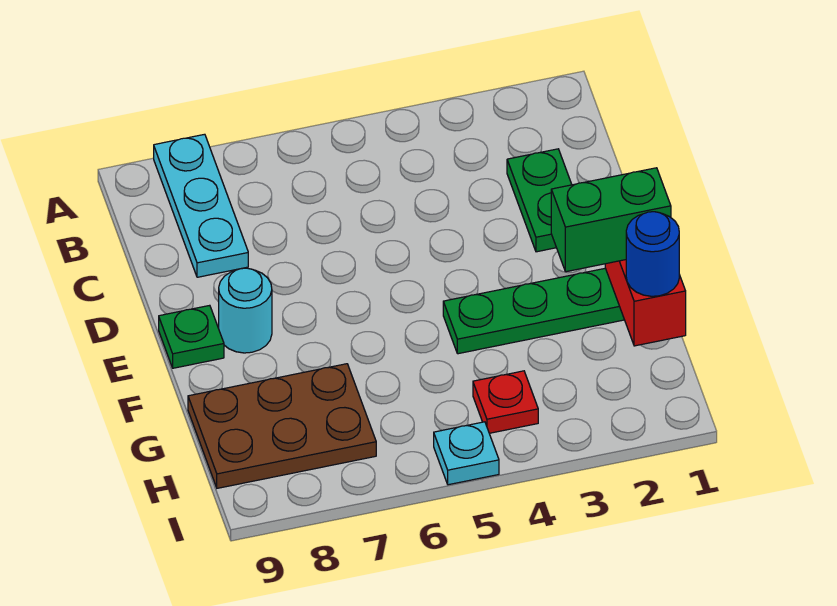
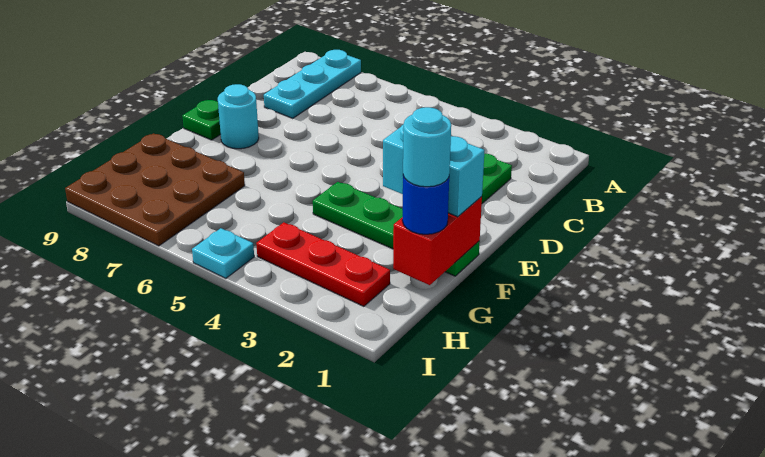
green 1x2 brick [551,168,671,272] -> cyan 1x2 brick [383,124,485,217]
none -> cyan 1x1 round brick [403,107,451,187]
brown 2x3 plate [188,364,376,488] -> brown 3x3 plate [65,133,245,246]
red 1x1 plate [473,371,538,433] -> red 1x3 plate [256,222,390,306]

